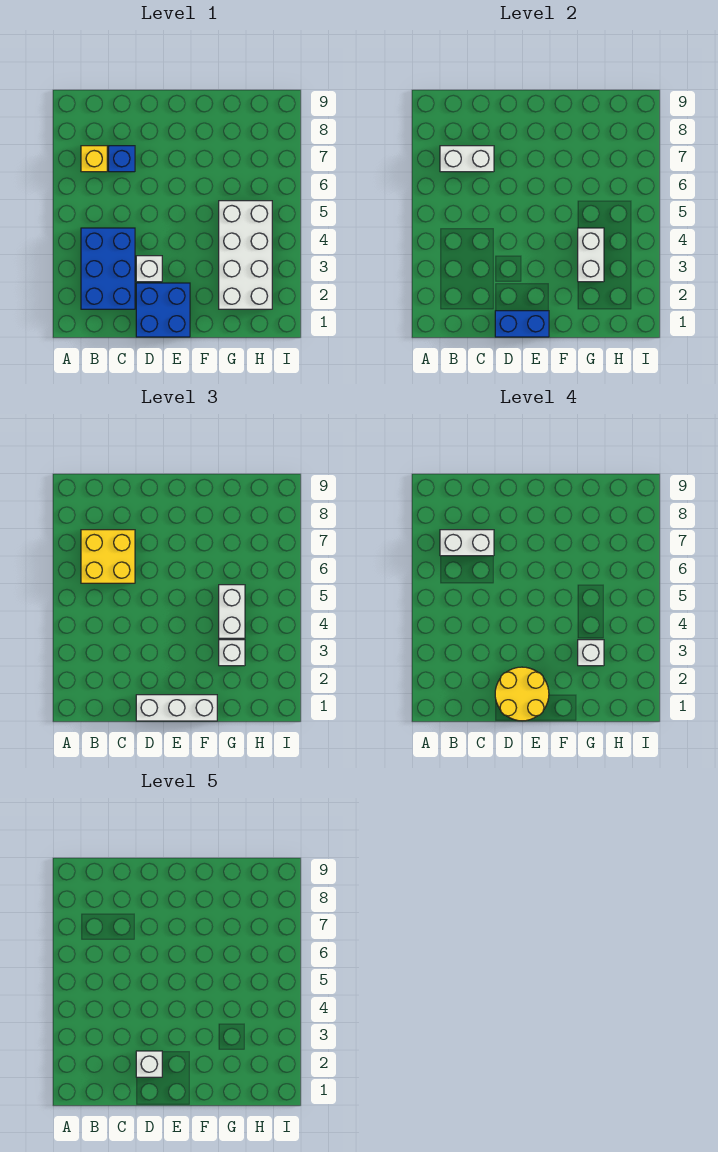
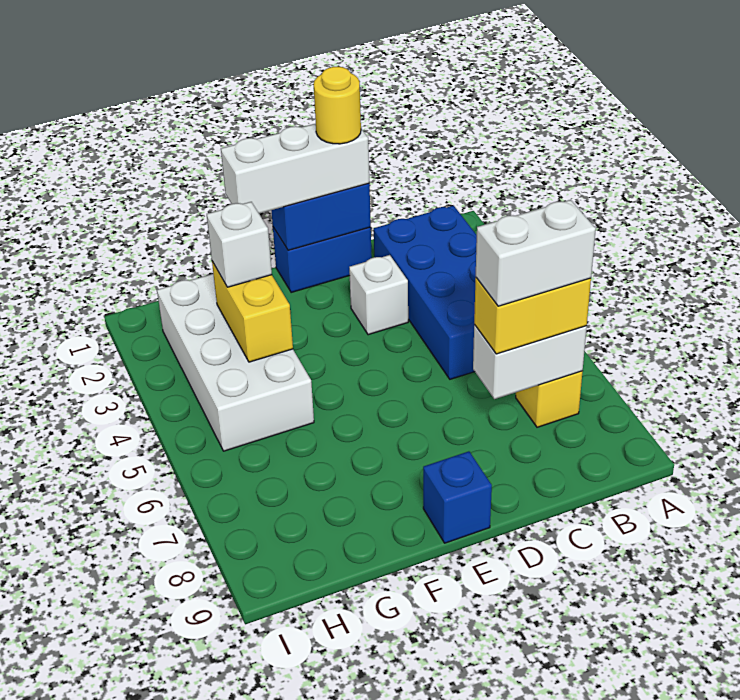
blue 2x3 brick [81,228,135,309] -> blue 2x4 brick [374,206,477,379]
yellow 2x2 brick [81,530,135,583] -> yellow 1x2 brick [474,278,591,354]
blue 1x1 brick [109,146,135,172] -> blue 1x1 brick moved to [423,451,492,543]
blue 2x2 brick [136,283,190,337] -> blue 1x2 brick [273,227,372,292]
yellow 2x2 round brick [495,667,549,721] -> yellow 1x1 round brick [314,67,361,144]
white 1x1 brick [136,1051,162,1077] -> none
white 1x2 brick [578,228,604,282] -> yellow 1x2 brick [212,261,293,362]
white 1x1 brick [578,640,604,666] -> none
white 1x2 brick [219,585,245,638] -> none

